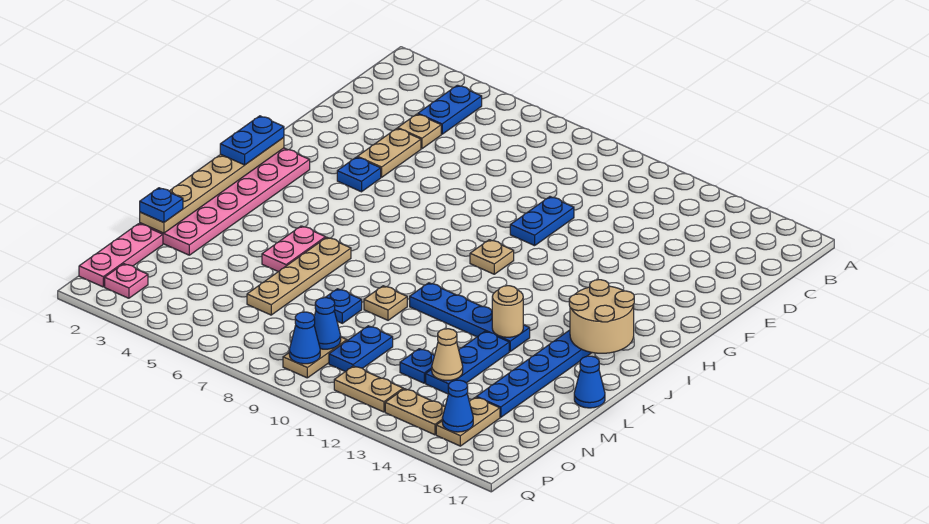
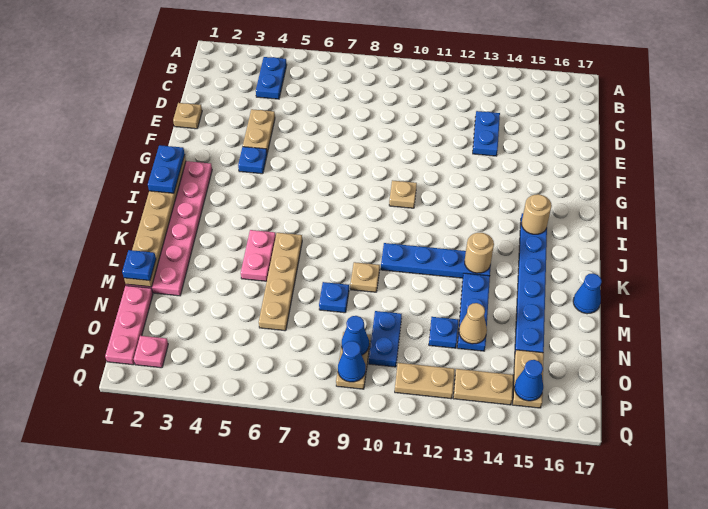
tan 1x1 plate [398,114,441,149] -> tan 1x1 plate moved to [173,103,202,129]
blue 1x2 plate [510,197,574,246] -> blue 1x2 plate moved to [473,111,500,156]
tan 2x2 round brick [569,280,634,353] -> tan 1x1 round brick [521,194,552,234]

